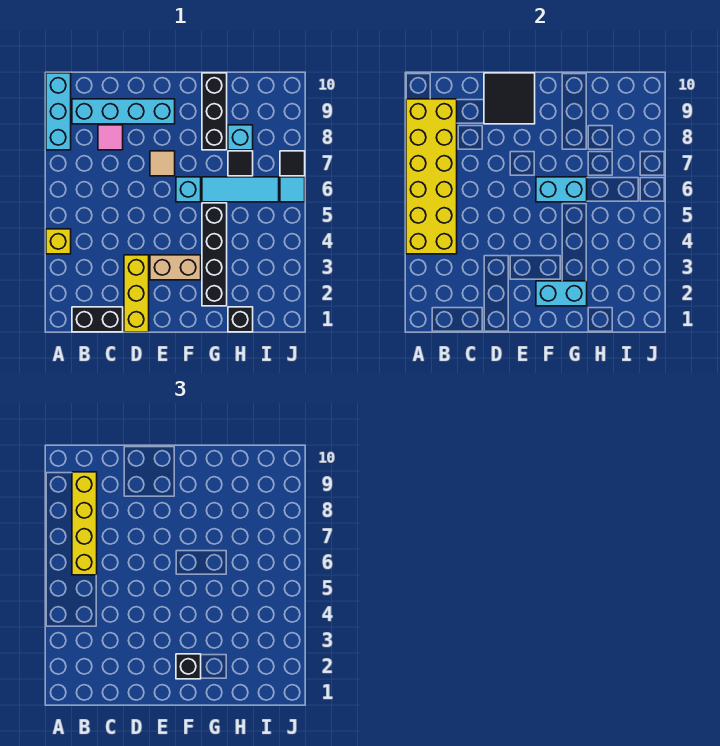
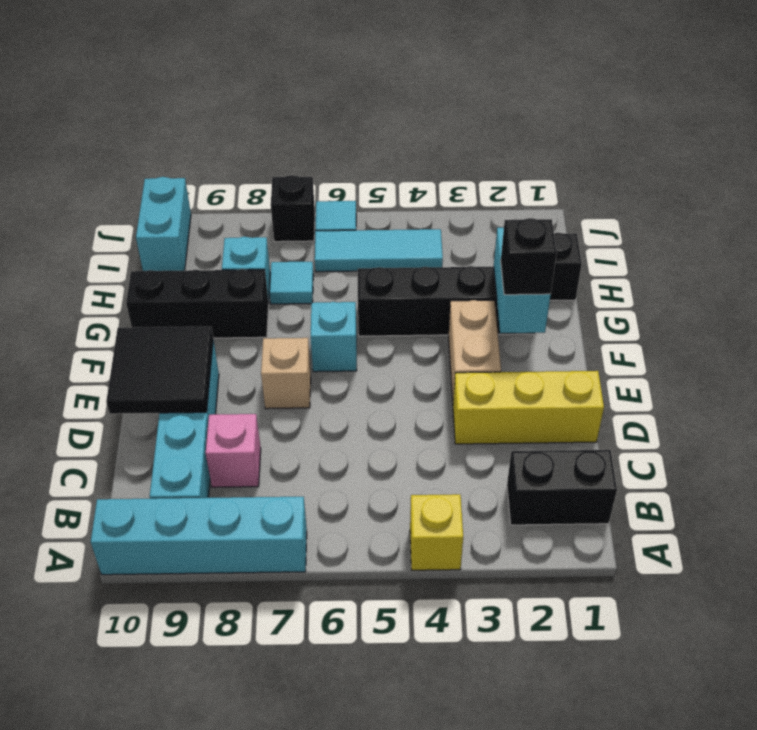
yellow 2x6 brick [406,99,457,254] -> none
cyan 1x3 brick [46,73,71,150] -> cyan 1x4 brick [91,497,307,575]
black 1x2 brick [72,307,123,332] -> black 1x2 brick turned to [507,450,617,525]
yellow 1x4 brick [72,472,97,575] -> none
pink 1x1 tile [98,125,123,150] -> pink 1x1 brick [206,414,261,487]
tan 1x1 tile [150,151,175,176] -> tan 1x1 brick [261,338,311,409]
cyan 1x2 brick [536,177,587,202] -> cyan 1x2 brick moved to [136,177,191,271]
cyan 1x3 tile [202,177,279,202] -> cyan 1x3 tile turned to [315,229,443,272]
black 1x1 tile [228,151,253,176] -> cyan 1x1 tile [270,262,313,304]
black 1x1 tile [280,151,305,176] -> black 1x1 brick [271,175,315,242]

